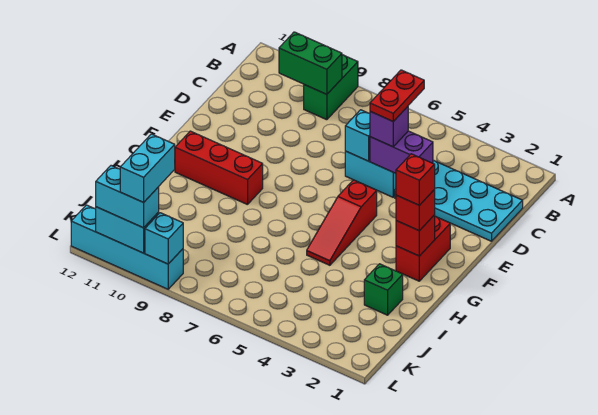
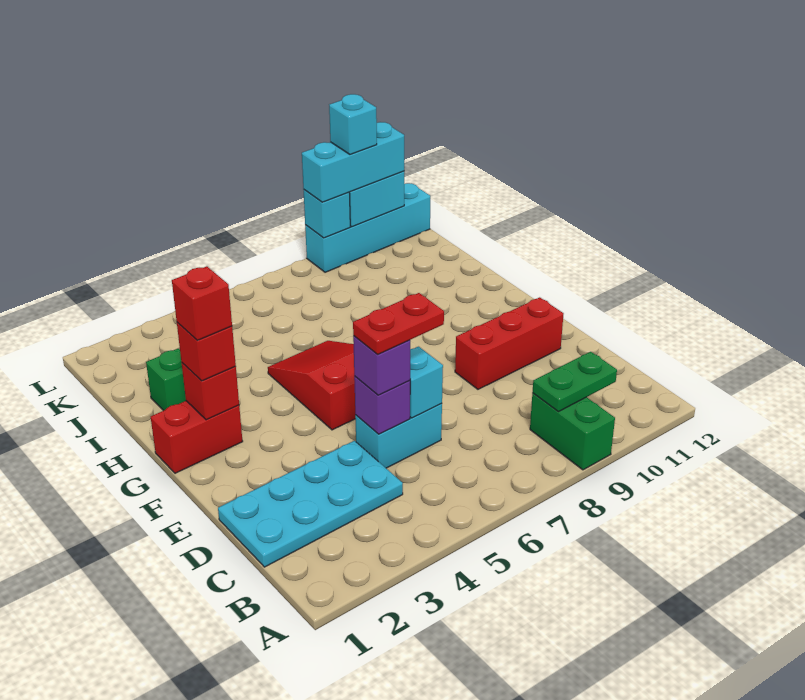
green 1x2 brick [279,32,342,94] -> green 1x2 plate [532,352,617,412]
red 1x2 plate [370,70,424,121] -> red 1x2 plate turned to [353,293,444,355]
purple 1x2 brick [370,131,433,173] -> purple 1x1 brick [354,376,410,434]
red 1x2 brick [396,216,450,281] -> red 1x2 brick turned to [151,401,243,473]
red 1x3 slope [307,180,377,265] -> red 2x3 slope [268,341,355,430]
red 1x3 brick [175,131,263,205] -> red 1x3 brick moved to [455,297,563,389]
cyan 1x2 brick [120,134,175,202] -> cyan 1x1 brick [329,94,377,154]
cyan 1x2 brick [96,166,159,228] -> cyan 1x3 brick [302,122,404,202]

